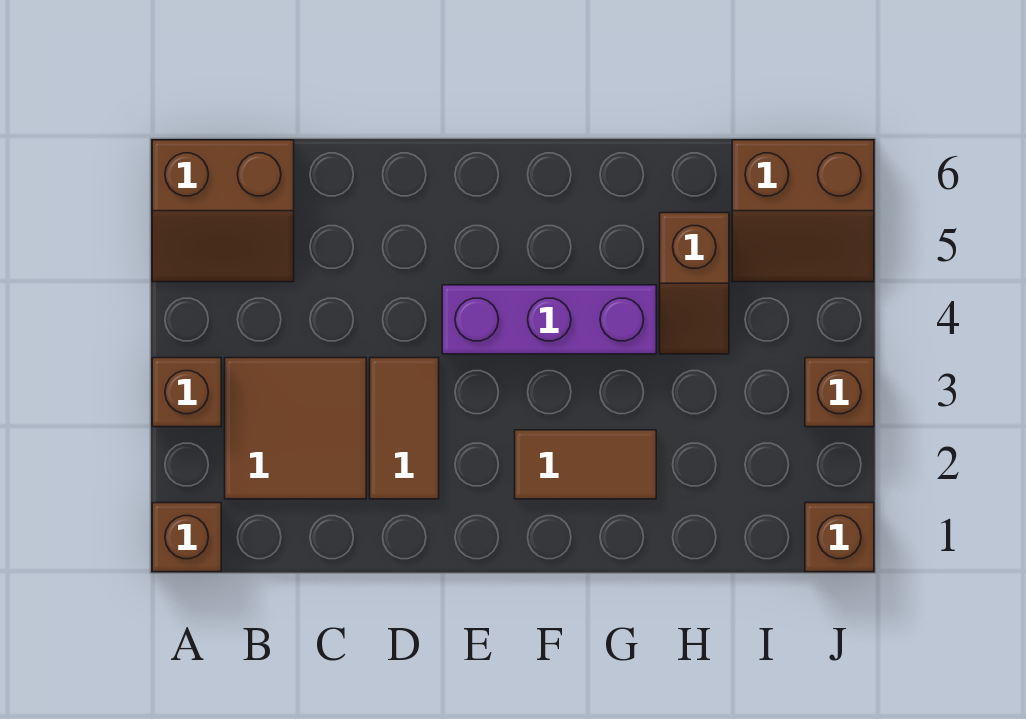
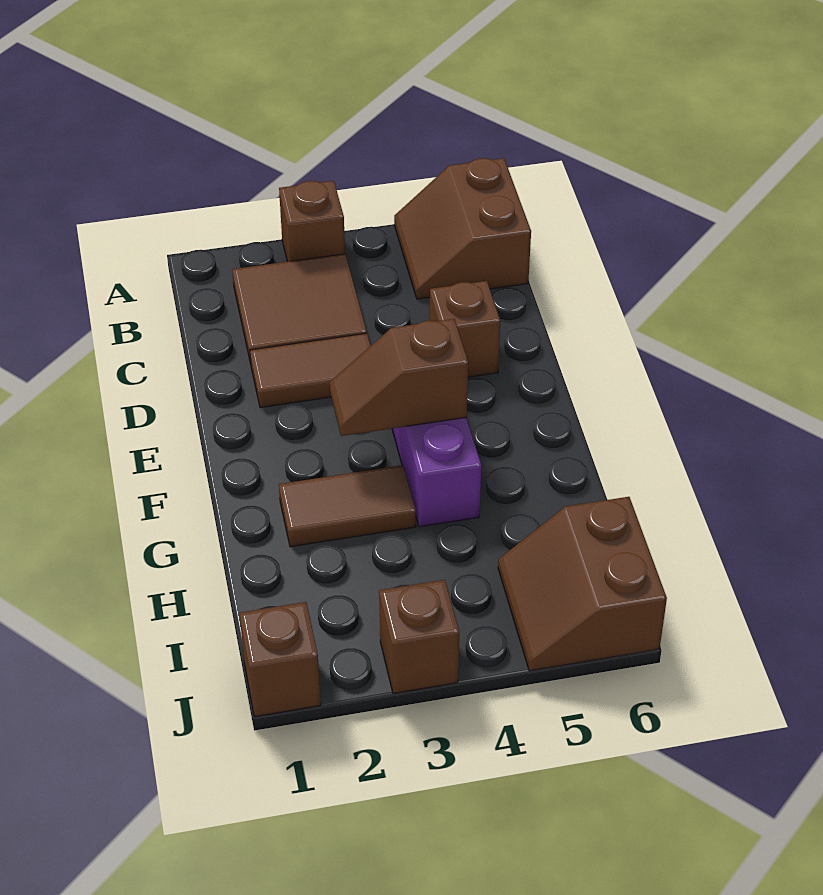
brown 1x1 brick [152,503,221,572] -> brown 1x1 brick moved to [430,281,500,377]
brown 1x2 tile [515,430,656,499] -> brown 1x2 tile turned to [279,465,416,547]
brown 1x2 slope [660,213,729,354] -> brown 1x2 slope moved to [330,319,468,436]

